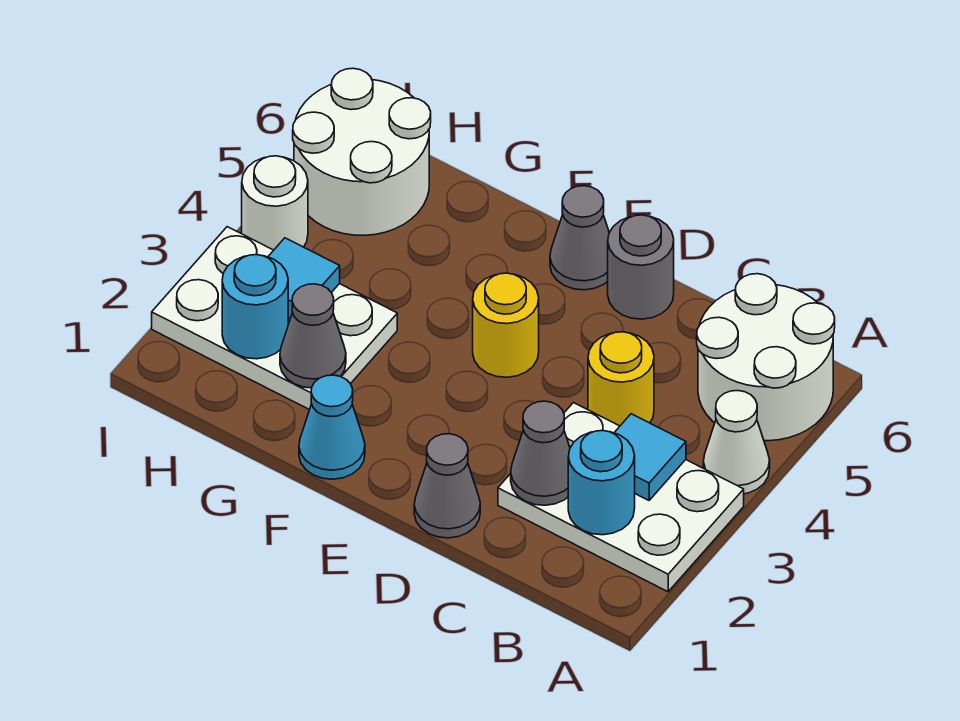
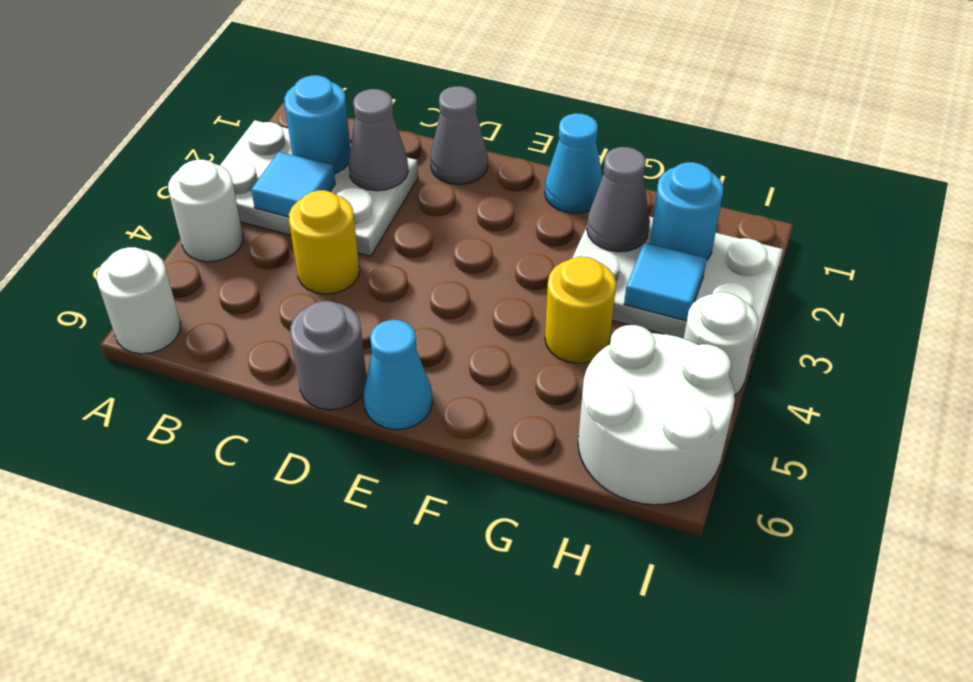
white 1x1 cone [703,391,770,494] -> white 1x1 round brick [168,160,243,262]
white 2x2 round brick [697,274,835,441] -> white 1x1 round brick [96,247,181,354]
yellow 1x1 round brick [473,273,539,377] -> yellow 1x1 round brick moved to [545,257,616,364]
grey 1x1 cone [550,186,609,290] -> cyan 1x1 cone [364,320,432,430]

